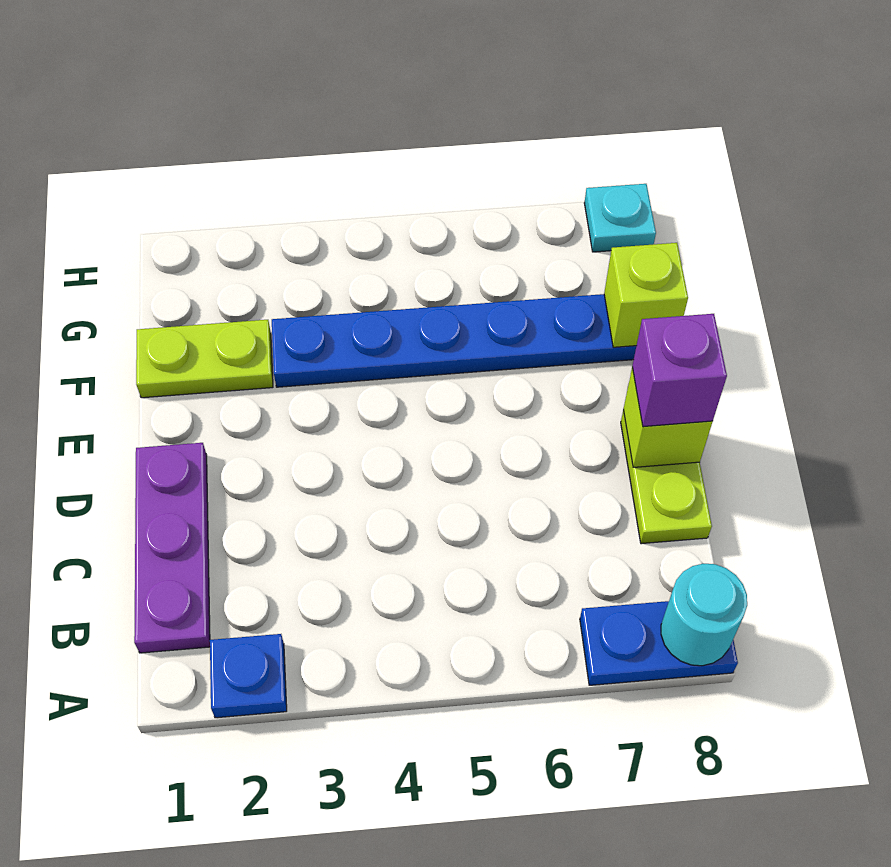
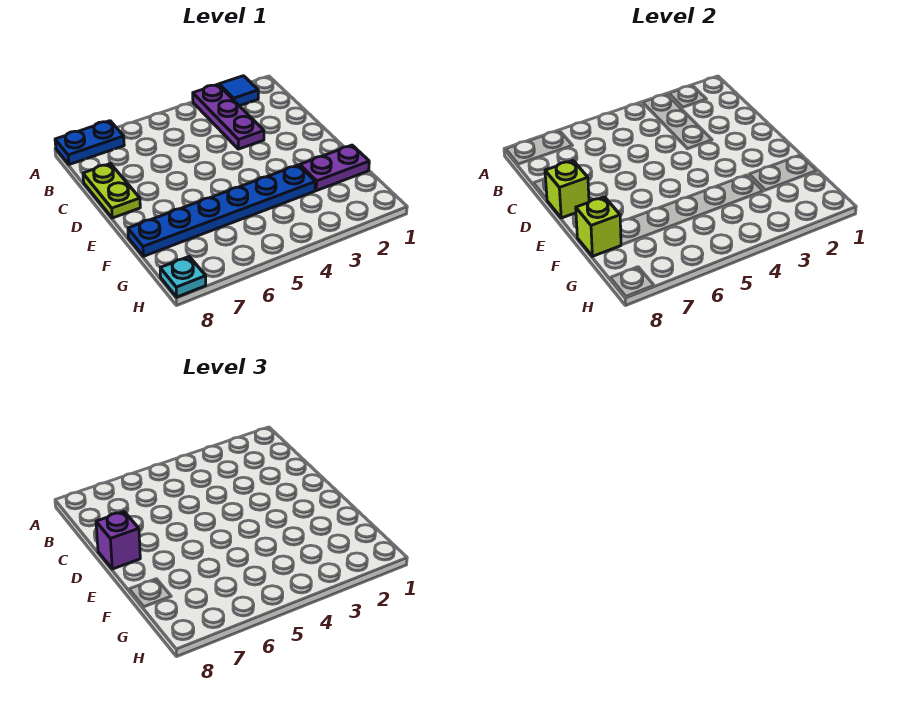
blue 1x1 plate [210,634,287,718] -> blue 1x1 tile [219,76,258,106]
cyan 1x1 round brick [661,564,747,666] -> none
purple 1x3 plate [134,443,210,653] -> purple 1x3 plate moved to [193,84,264,149]
lime 1x2 plate [136,320,273,398] -> purple 1x2 plate [300,145,369,191]

